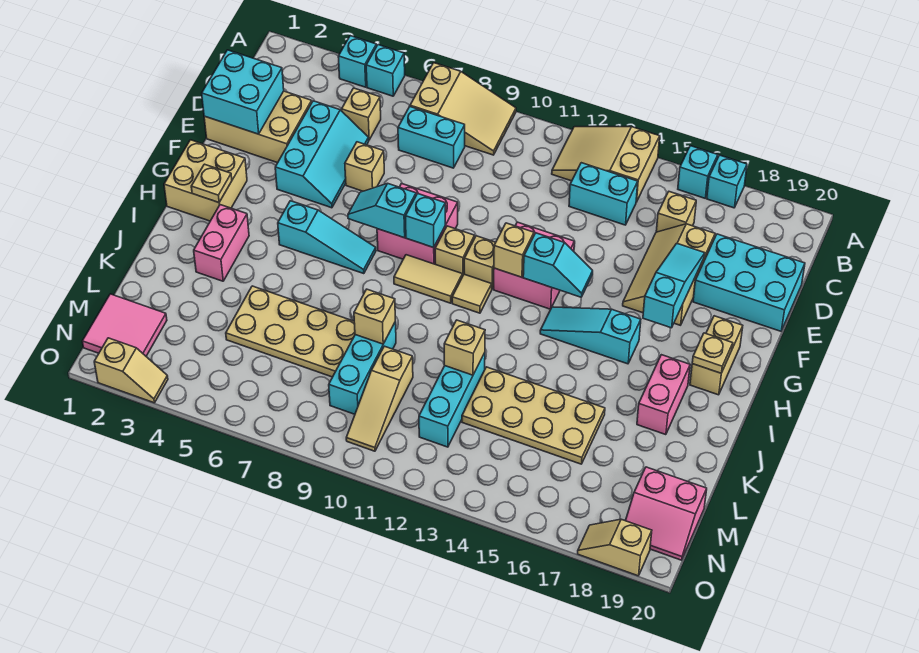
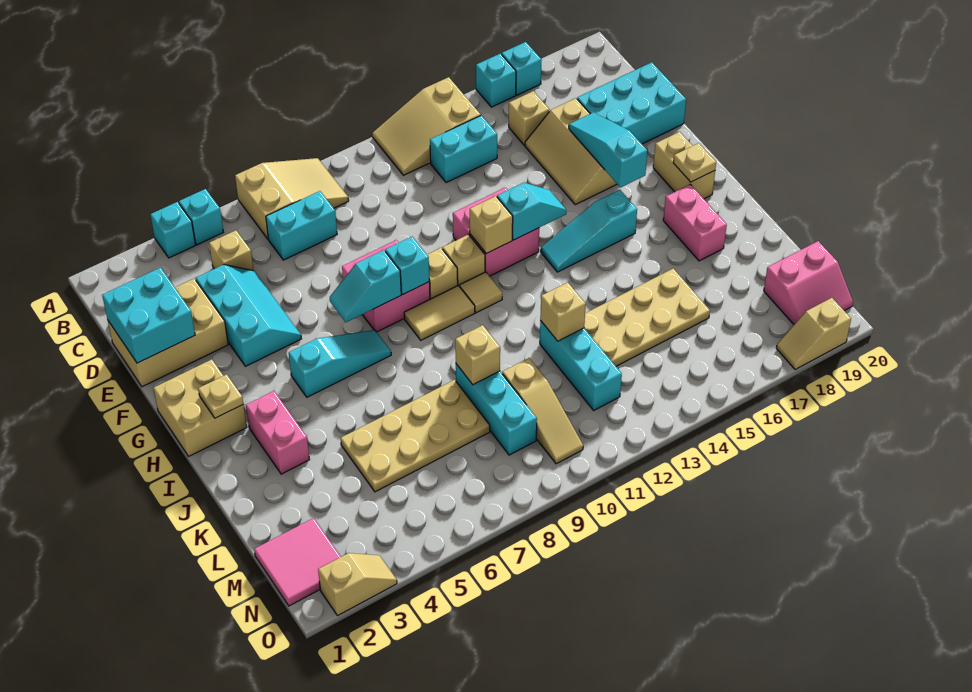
tan 1x1 brick [345,142,384,191] -> none

